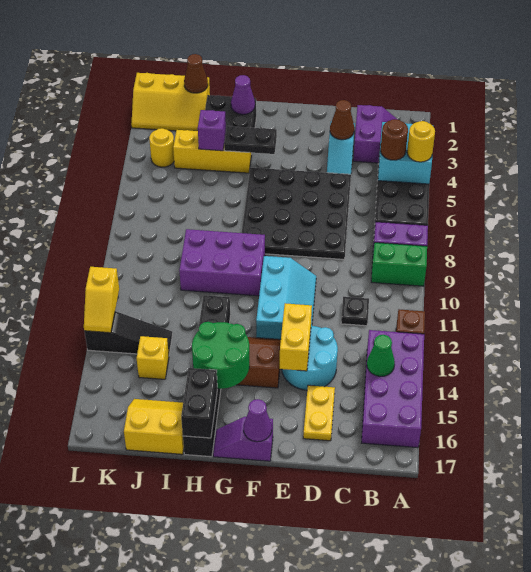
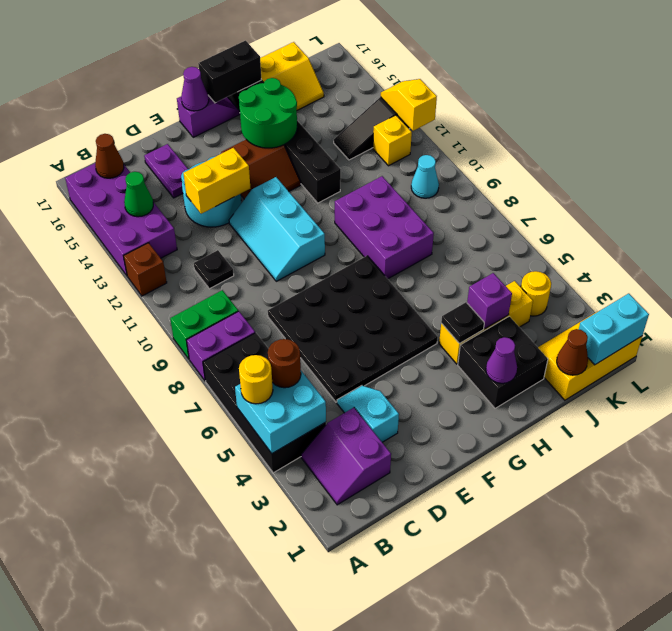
brown 1x1 cone [330,100,354,140] -> brown 1x1 cone moved to [95,134,124,178]
yellow 1x2 plate [303,385,335,441] -> purple 1x2 plate [144,144,188,198]
yellow 1x2 brick [280,303,312,371] -> yellow 1x2 brick turned to [183,148,250,214]
black 1x2 plate [224,126,277,154] -> black 1x1 plate [441,302,484,344]
purple 2x3 brick [179,229,265,296] -> purple 2x3 brick turned to [335,176,434,279]
black 1x2 brick [181,368,218,438] -> black 1x2 brick turned to [198,41,261,103]
yellow 1x1 brick [137,336,169,379] -> yellow 1x1 brick moved to [373,115,412,166]
none -> cyan 1x2 brick [579,294,649,365]
none -> cyan 1x1 cone [411,155,439,198]

